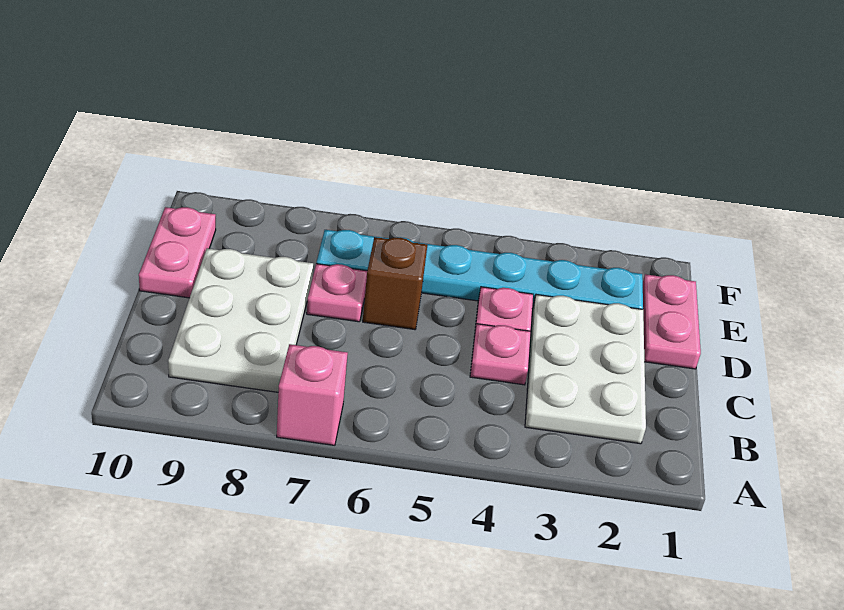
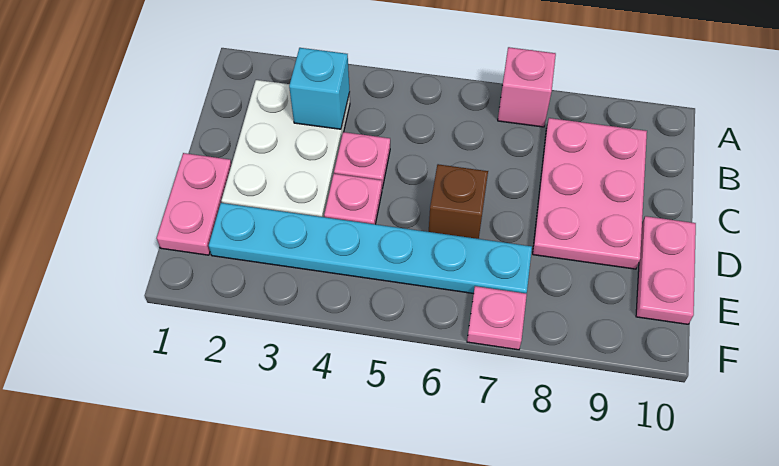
none -> cyan 1x1 brick [289,48,350,129]
white 2x3 plate [168,248,313,392] -> pink 2x3 plate [533,118,647,269]
pink 1x1 plate [307,264,367,322] -> pink 1x1 plate moved to [467,286,527,350]

